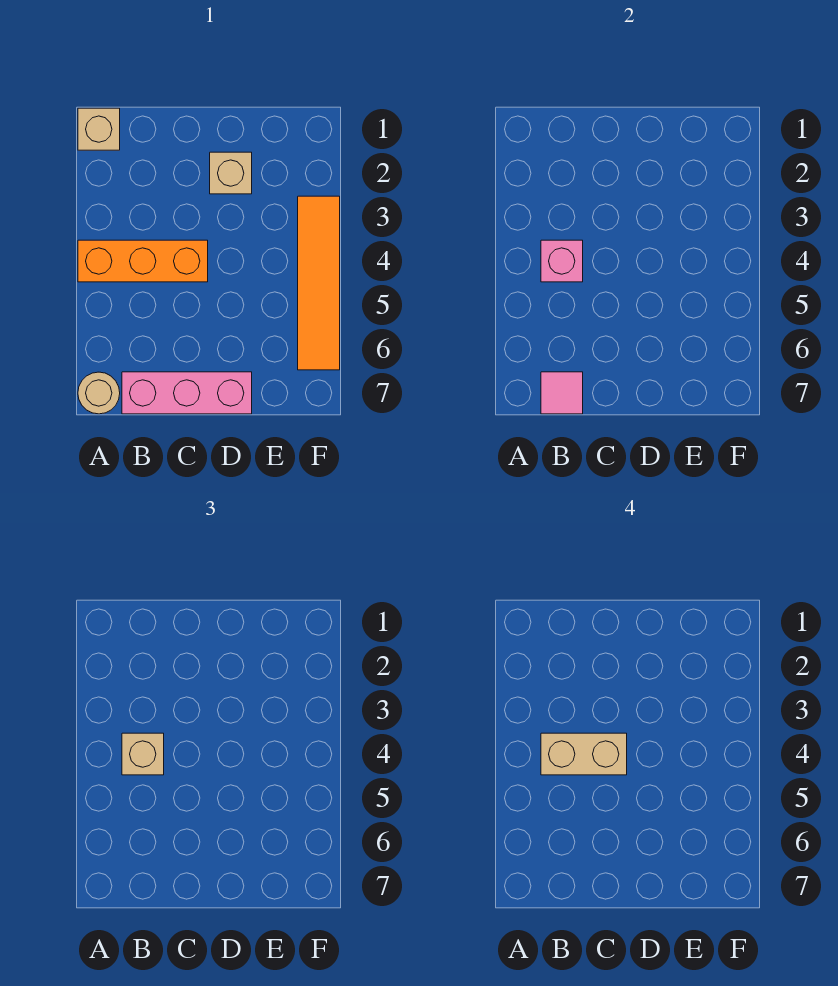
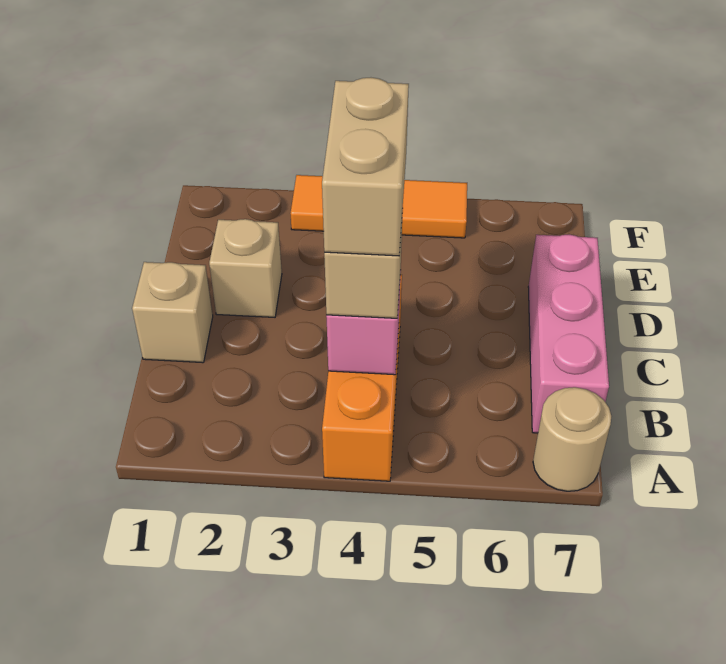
tan 1x1 brick [78,108,120,150] -> tan 1x1 brick moved to [132,262,213,363]
pink 1x1 tile [541,372,583,414] -> none
orange 1x4 tile [298,196,340,370] -> orange 1x3 tile [291,175,467,238]

